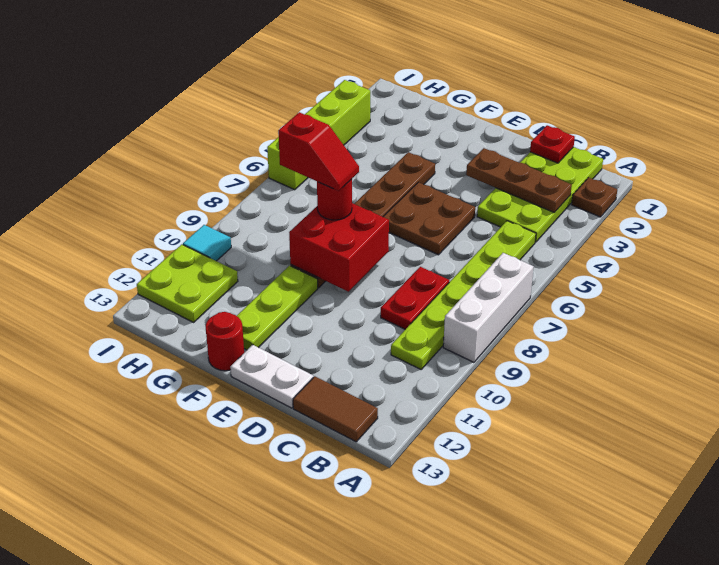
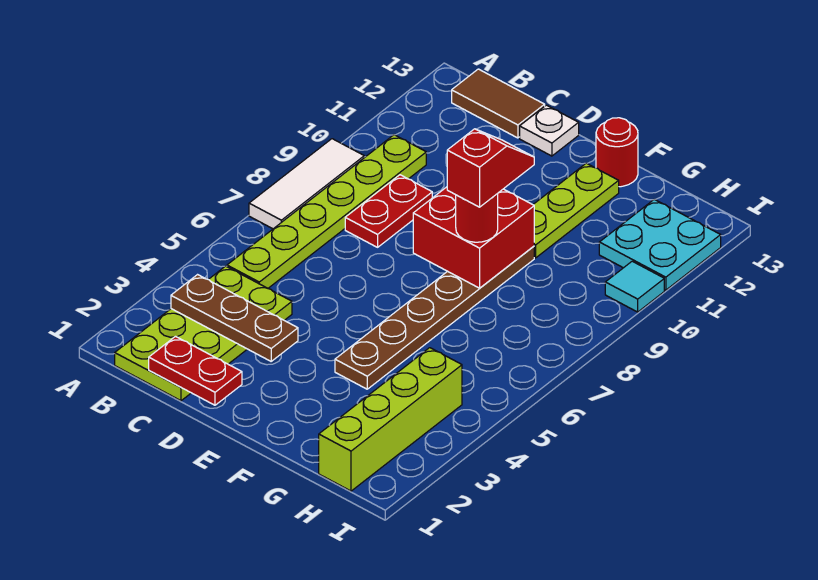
brown 1x1 plate [572,178,617,217] -> none
white 1x3 brick [443,253,533,362] -> white 1x3 tile [249,139,364,229]
red 1x1 plate [530,125,575,163] -> red 1x2 plate [149,337,242,405]
brown 2x2 plate [383,182,475,255] -> none
white 1x2 plate [230,345,313,408] -> white 1x1 plate [520,105,579,156]
red 1x2 slope [278,112,359,191] -> red 1x2 slope turned to [447,129,534,207]
lime 2x2 plate [137,244,238,322] -> cyan 2x2 plate [599,199,721,290]
lime 1x4 brick [267,80,370,190] -> lime 1x4 brick moved to [319,348,462,491]

